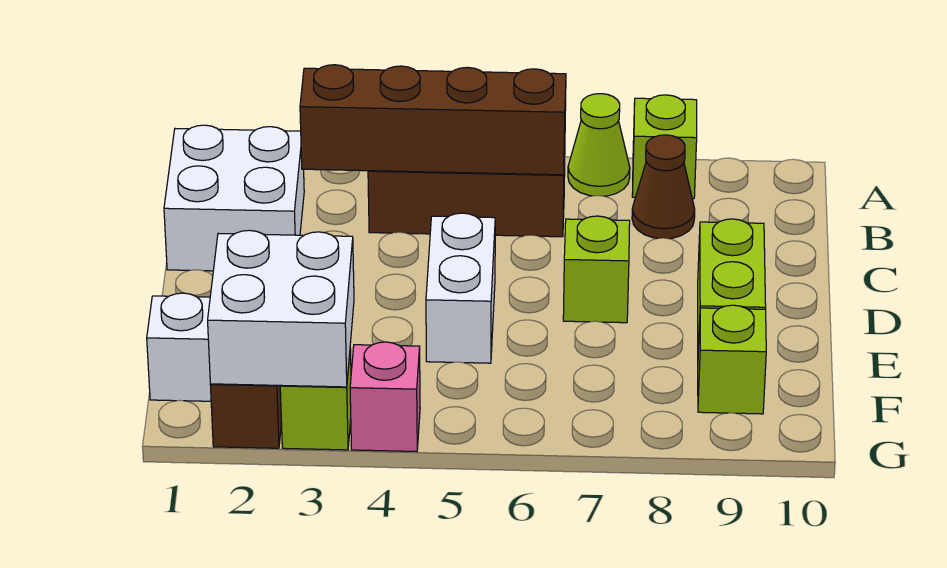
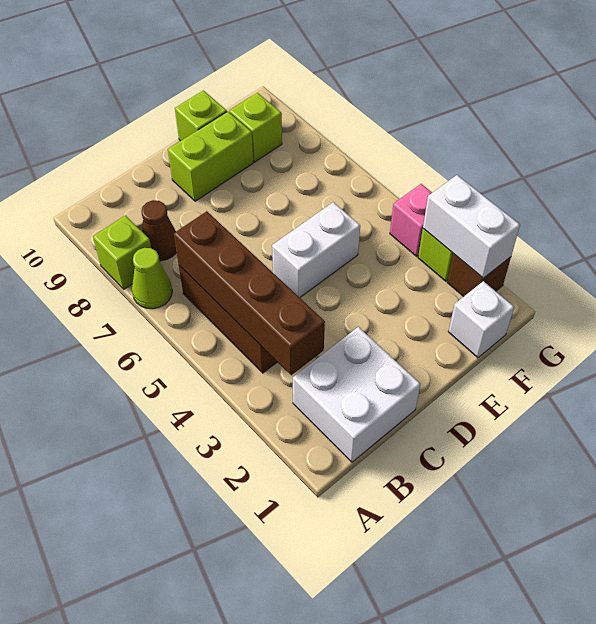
lime 1x1 brick [563,216,630,323] -> lime 1x1 brick moved to [175,91,227,141]
white 2x2 brick [208,230,354,387] -> white 1x2 brick [423,175,520,278]

